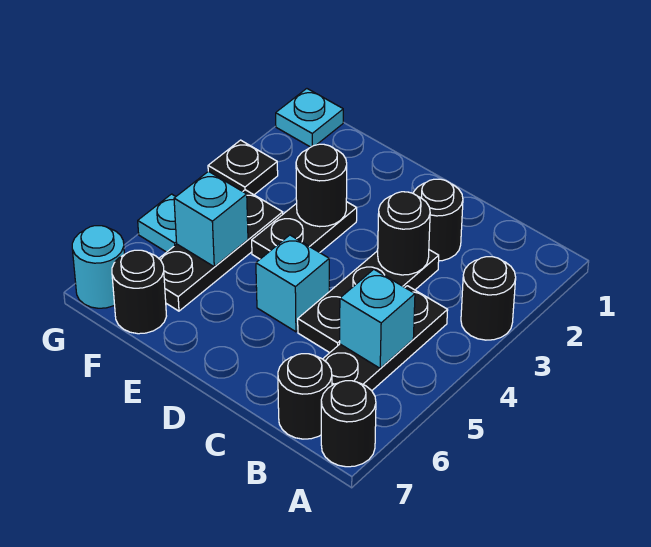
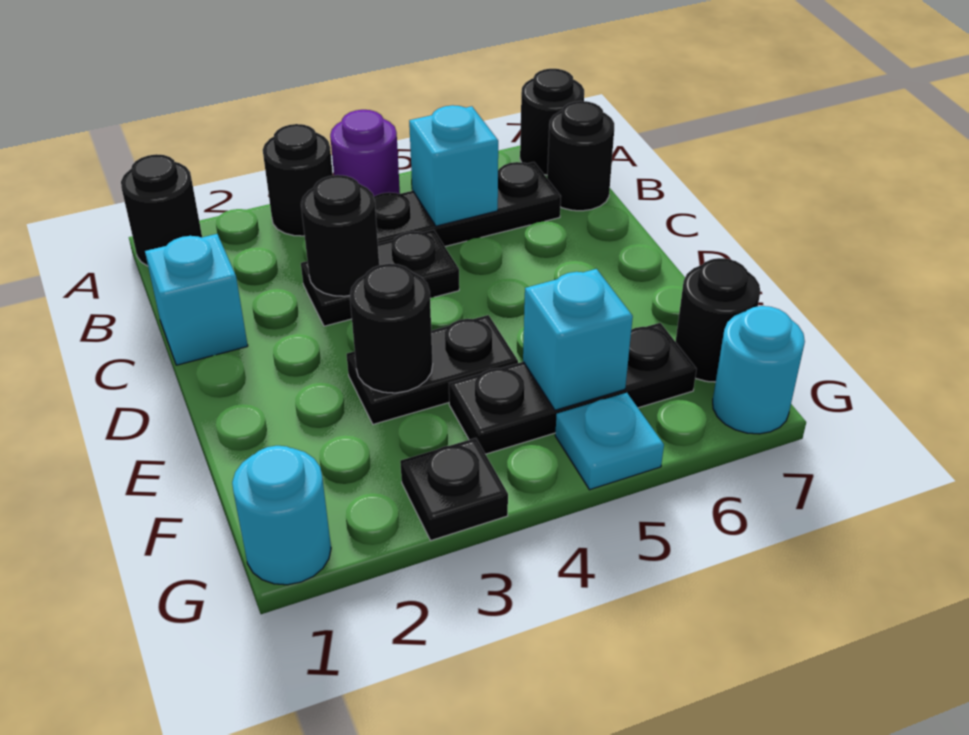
none -> purple 1x1 round brick [330,110,400,196]
black 1x1 round brick [413,179,463,261] -> black 1x1 round brick moved to [121,154,202,266]
black 1x3 plate [298,250,439,353] -> black 1x2 plate [301,230,459,326]
cyan 1x1 brick [256,235,329,332] -> cyan 1x1 brick moved to [145,234,248,365]
cyan 1x1 plate [276,89,343,147] -> cyan 1x1 round brick [232,446,331,585]

